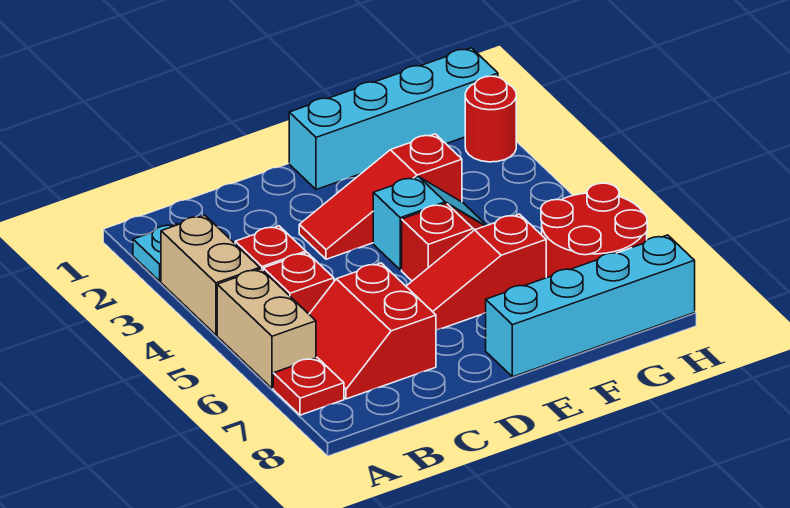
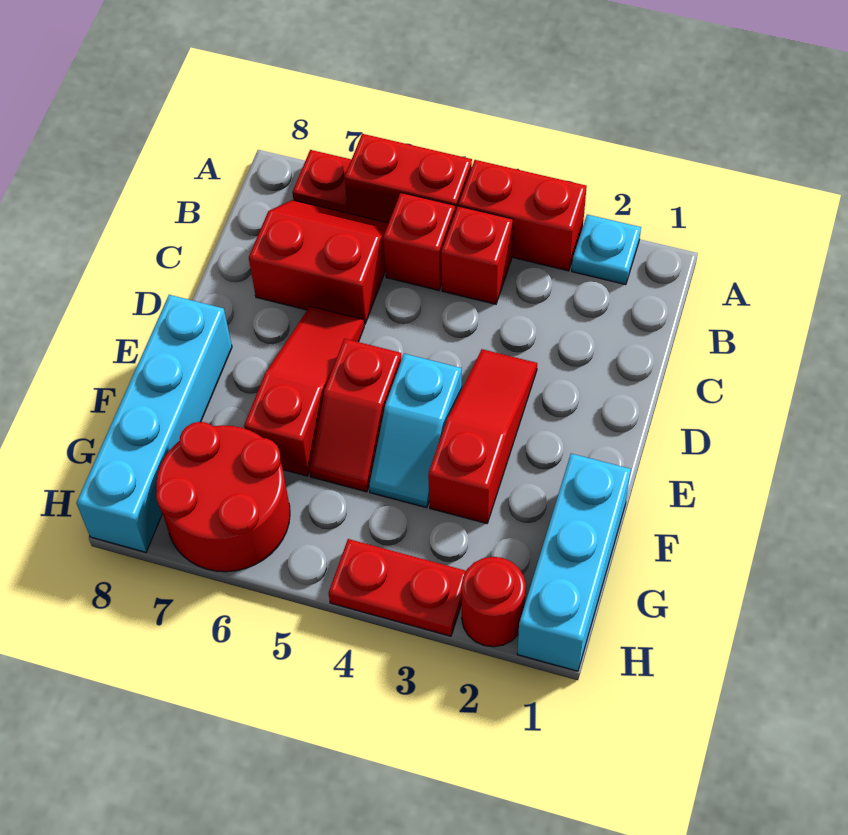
tan 1x2 brick [161,215,260,335] -> red 1x2 brick [459,160,587,271]
tan 1x2 brick [217,269,316,388] -> red 1x2 brick [345,134,472,223]
cyan 1x4 brick [289,48,498,190] -> cyan 1x3 brick [517,454,631,671]
none -> red 1x2 plate [329,539,466,636]

